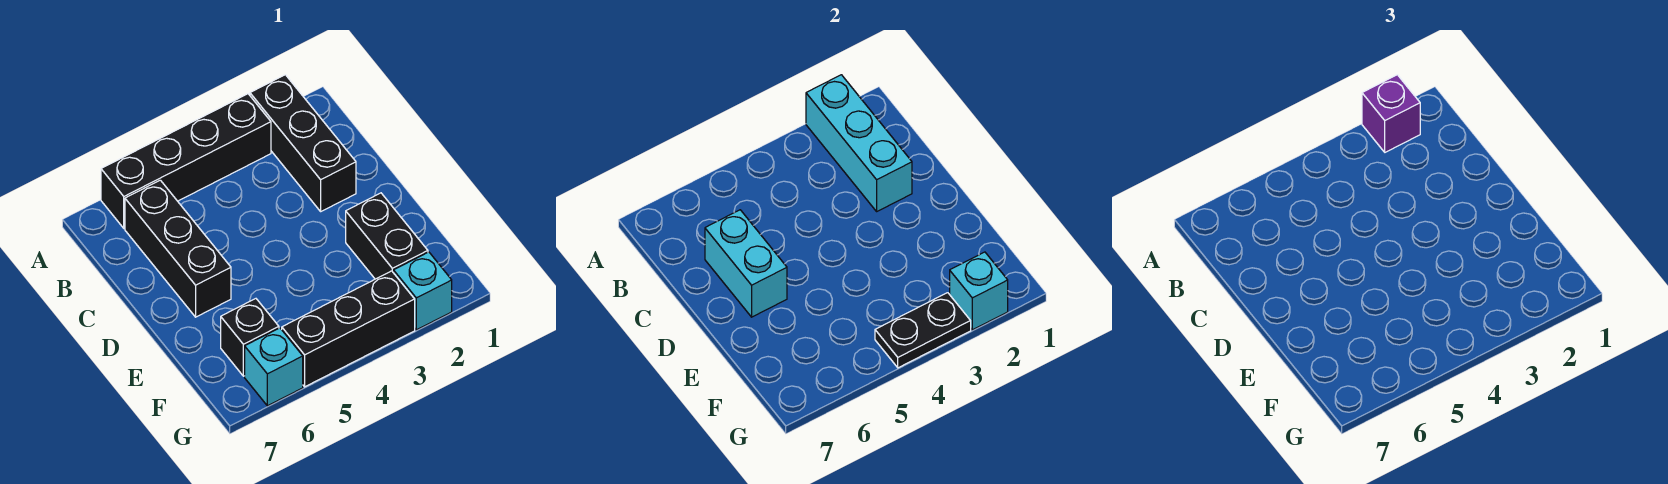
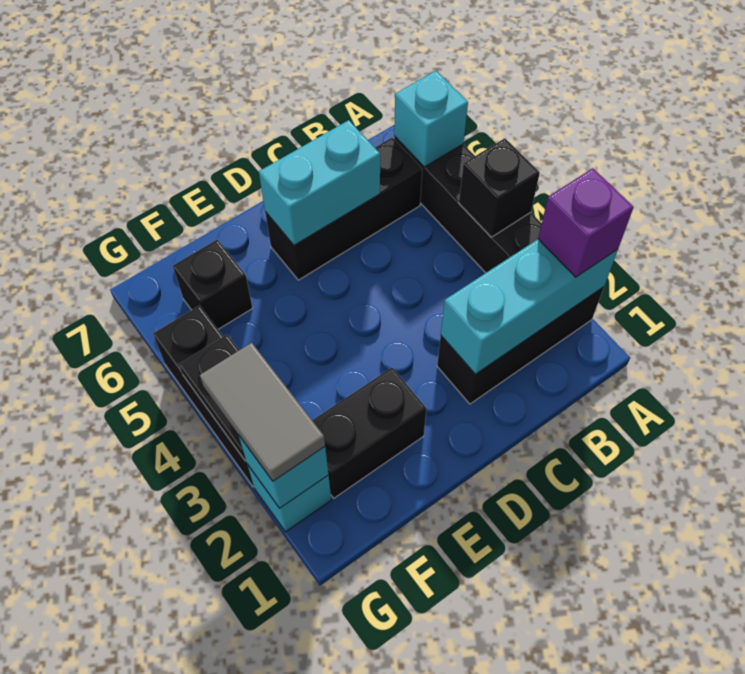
none -> black 1x1 brick [459,138,540,237]
none -> grey 1x2 tile [200,343,325,481]
cyan 1x1 brick [245,328,303,406] -> cyan 1x1 brick moved to [394,71,468,167]

